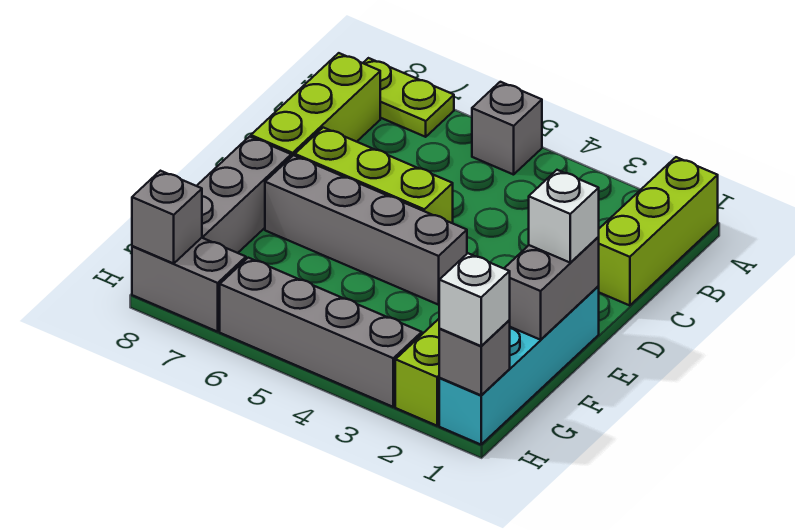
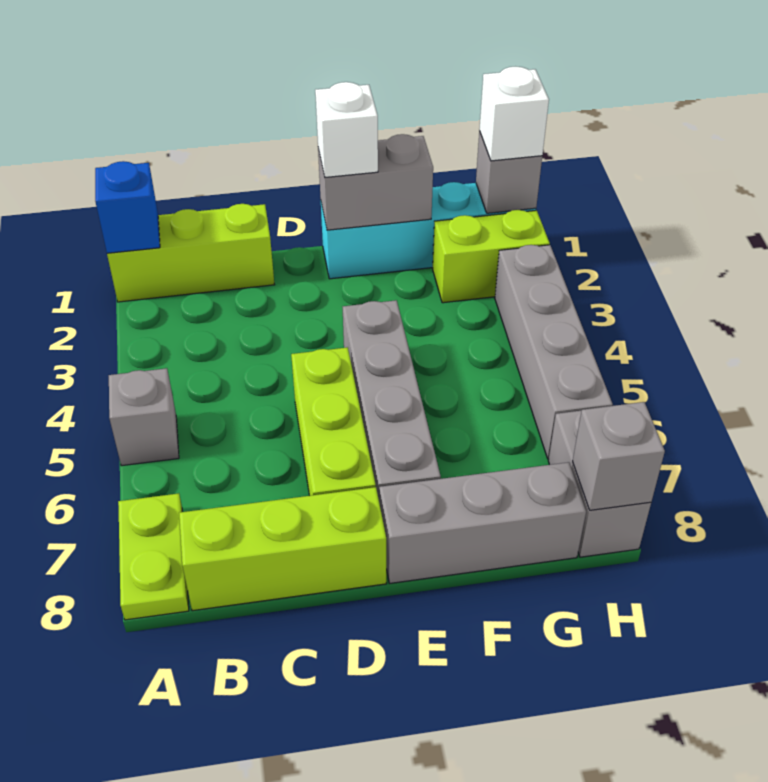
none -> blue 1x1 brick [95,161,160,253]

